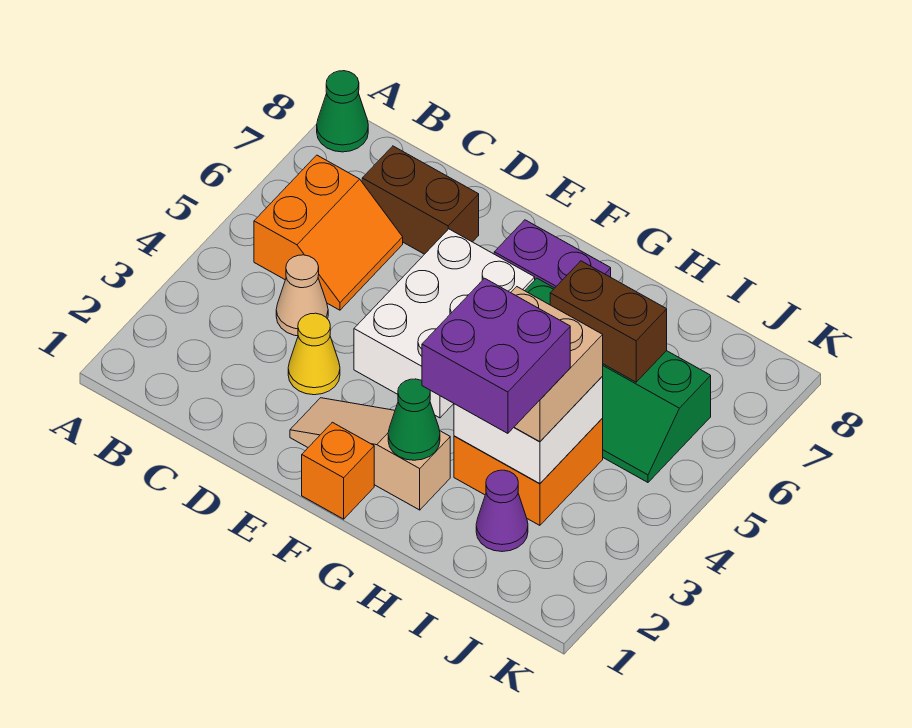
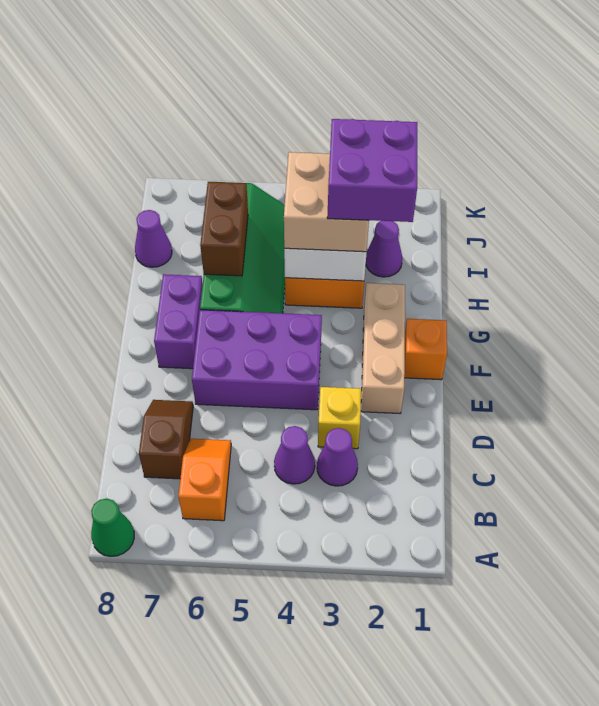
orange 2x2 slope [254,155,403,310] -> orange 1x2 slope [178,439,231,521]
none -> purple 1x1 cone [317,428,358,486]
tan 1x1 cone [276,255,328,336] -> purple 1x1 cone [274,426,315,484]
brown 1x2 brick [362,146,479,254] -> brown 1x2 slope [139,400,193,479]
yellow 1x1 cone [288,313,340,395] -> yellow 1x1 brick [318,387,361,449]
tan 1x3 slope [290,398,450,510] -> tan 1x3 brick [361,283,405,413]
white 2x3 brick [354,229,535,418] -> purple 2x3 brick [192,310,322,410]
green 1x1 cone [388,379,440,460] -> none
none -> purple 1x1 cone [135,210,172,267]

